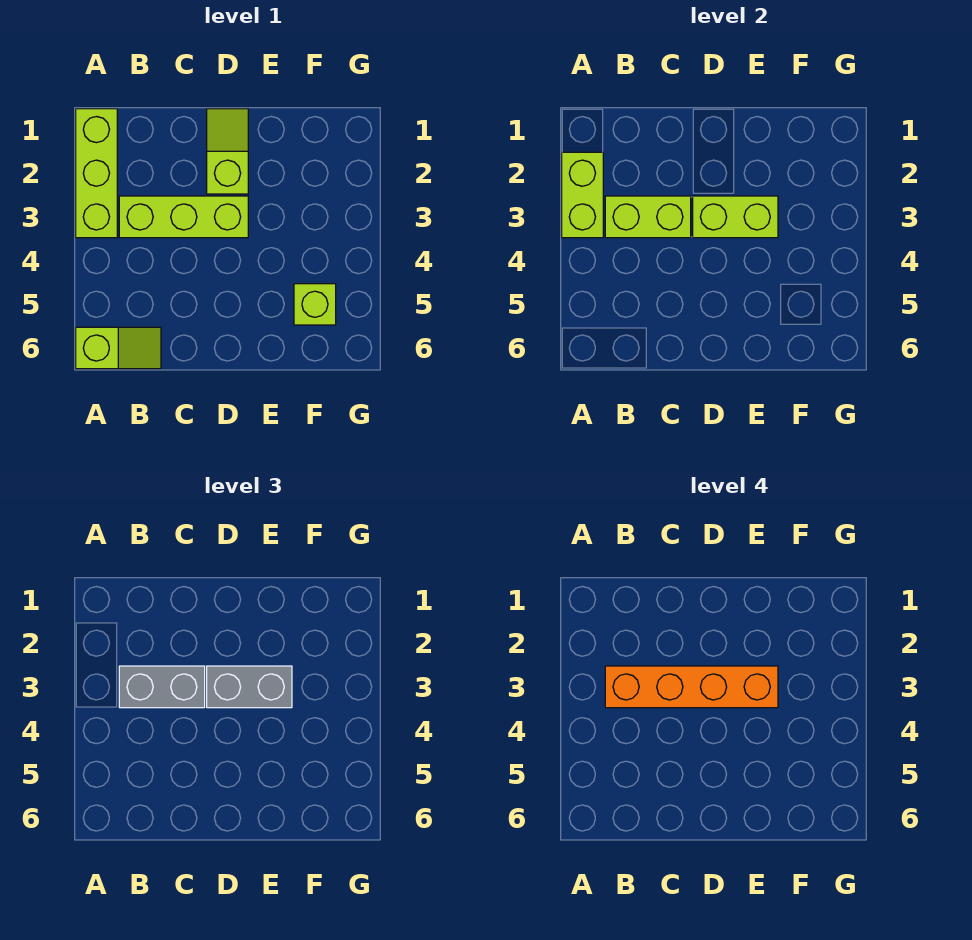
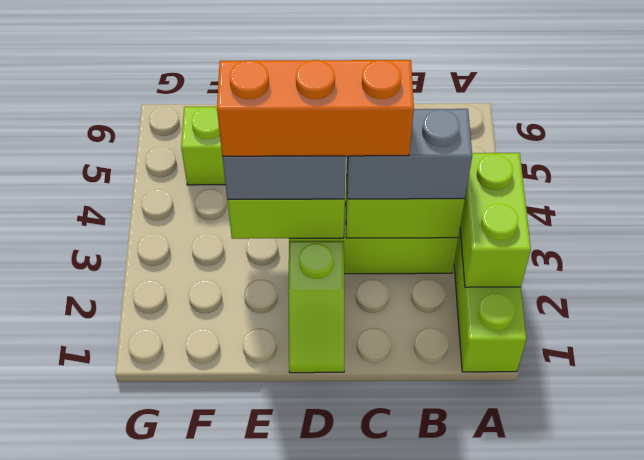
lime 1x2 slope [76,327,161,369] -> none
orange 1x4 brick [605,666,778,708] -> orange 1x3 brick [217,60,414,156]

